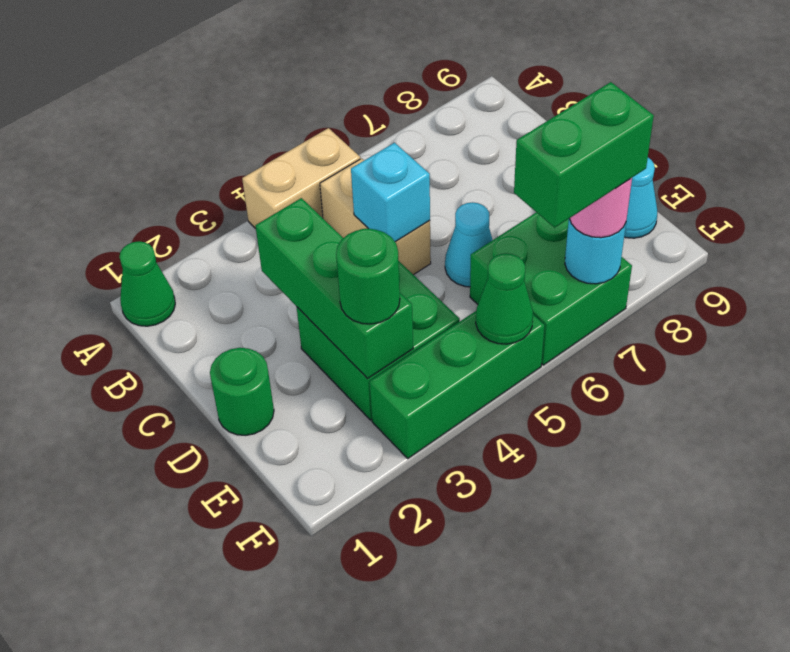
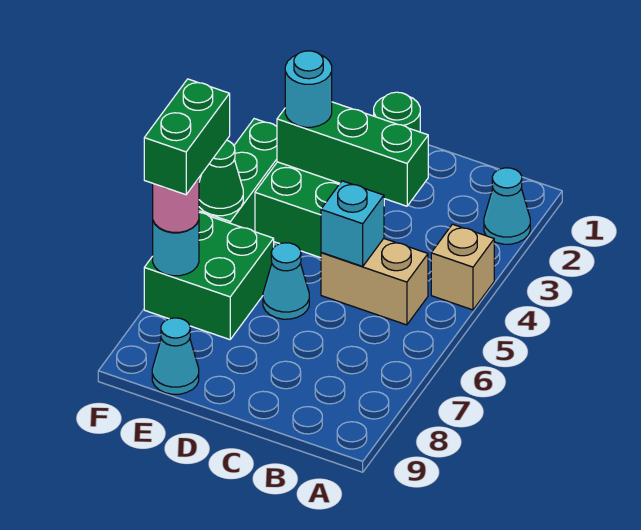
green 1x1 cone [120,241,175,326] -> none
none -> cyan 1x1 cone [484,168,530,244]
tan 1x2 brick [242,128,360,229] -> tan 1x1 brick [431,224,494,310]
green 1x1 round brick [336,228,400,324] -> cyan 1x1 round brick [285,51,332,127]

